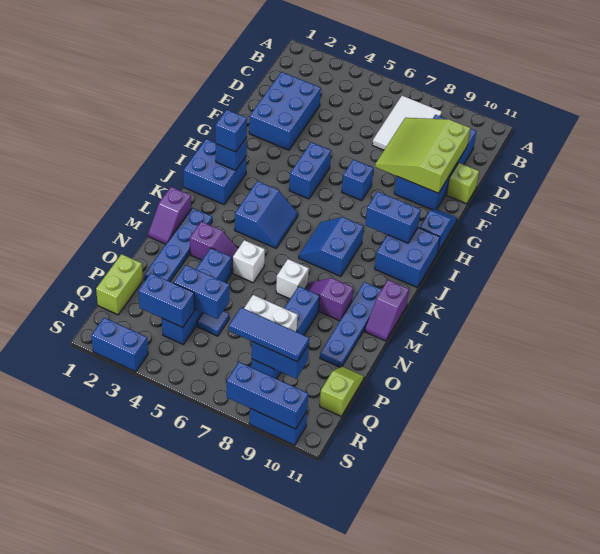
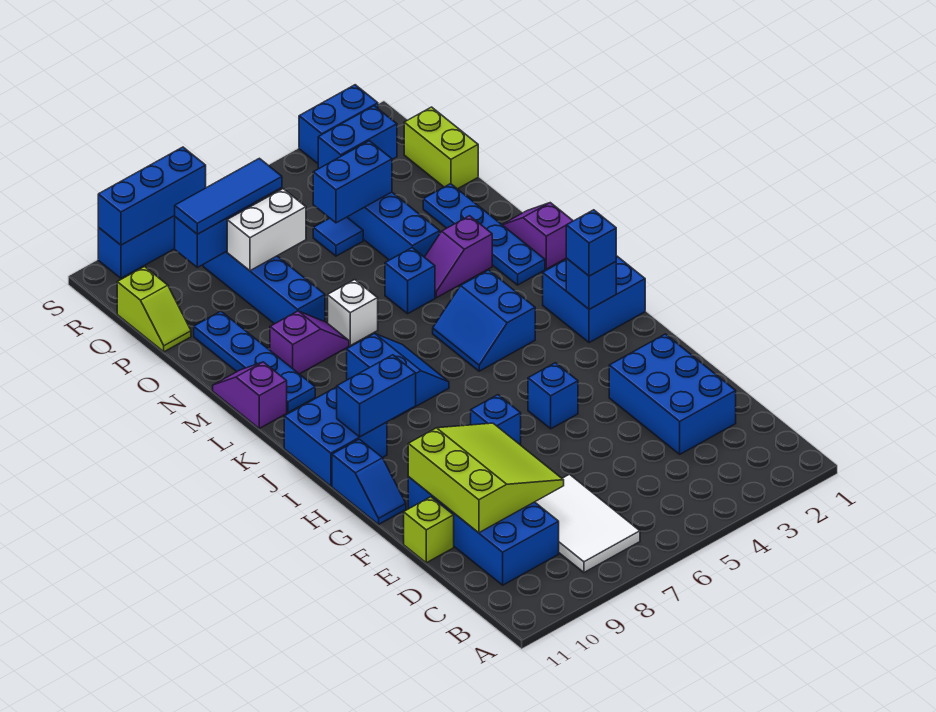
blue 1x2 brick [289,142,331,199] -> blue 1x1 brick [528,363,578,429]
white 1x1 brick [233,240,265,283] -> blue 1x1 brick [385,248,435,314]

